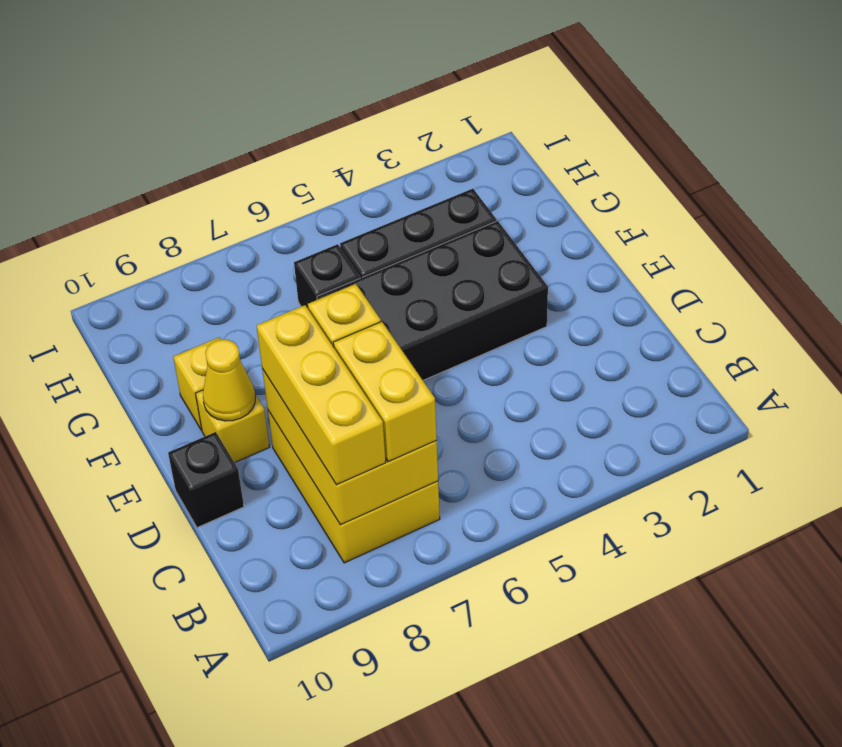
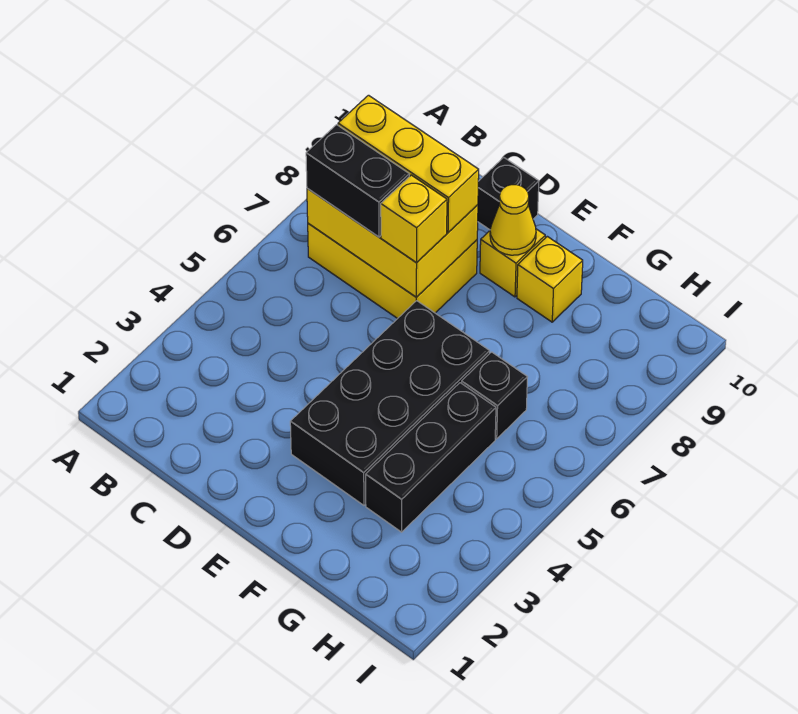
yellow 1x2 brick [333,322,437,462] -> black 1x2 brick [306,125,409,237]

